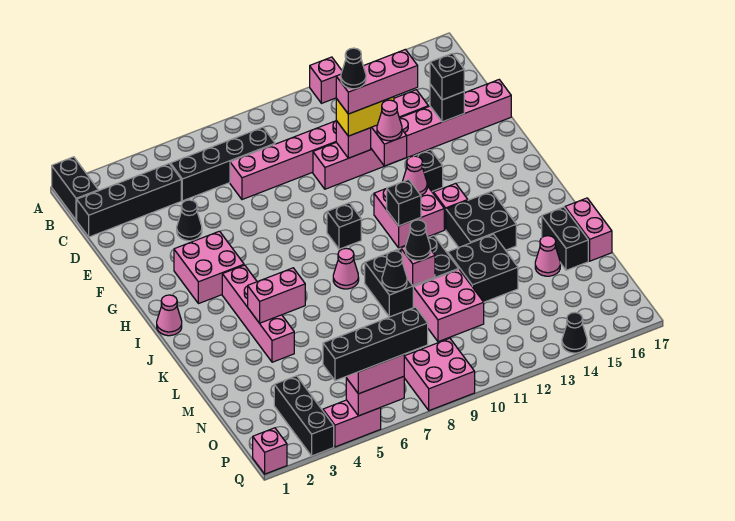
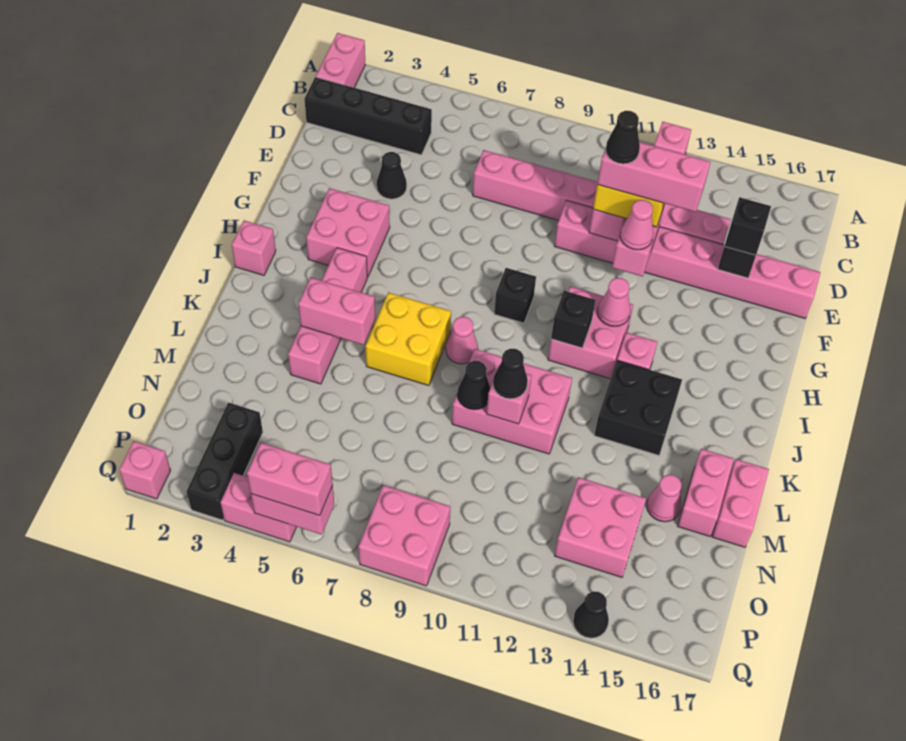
black 1x2 brick [52,157,98,220] -> pink 1x2 brick [316,33,365,88]
black 1x4 brick [170,127,275,201] -> none
black 1x1 brick [415,150,443,191] -> none
pink 1x1 cone [157,295,182,336] -> pink 1x1 brick [232,220,276,275]
none -> yellow 2x2 brick [366,293,451,386]
black 2x3 brick [365,236,458,317] -> pink 2x3 brick [452,349,572,454]
black 2x2 brick [448,234,518,302] -> none
black 1x2 brick [542,207,588,270] -> pink 1x2 brick [678,449,734,536]
pink 2x2 brick [413,269,484,342] -> pink 2x2 brick moved to [555,477,646,577]
black 1x4 brick [323,307,428,381] -> none

